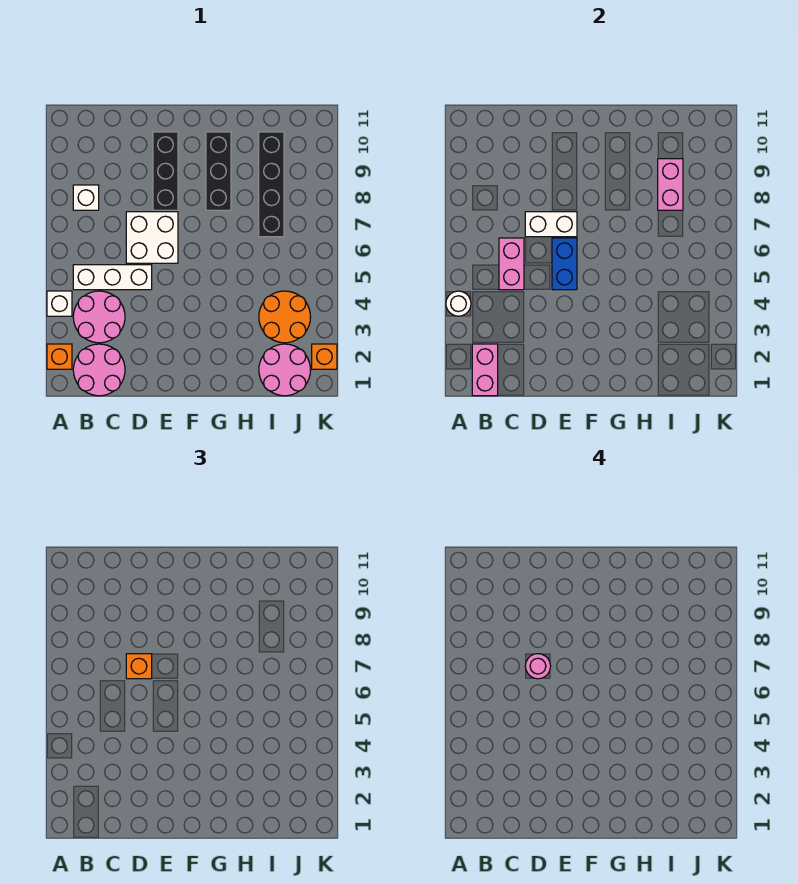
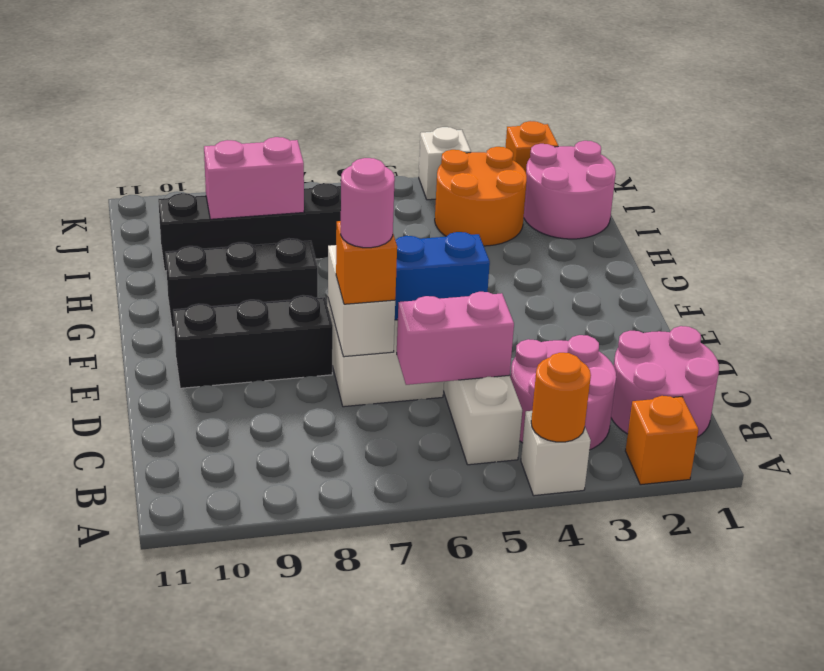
white 1x1 round brick [446,291,471,316] -> orange 1x1 round brick [531,353,591,442]
pink 1x2 brick [472,344,498,396] -> none
white 1x1 brick [73,185,99,210] -> white 1x1 brick moved to [419,127,471,200]

